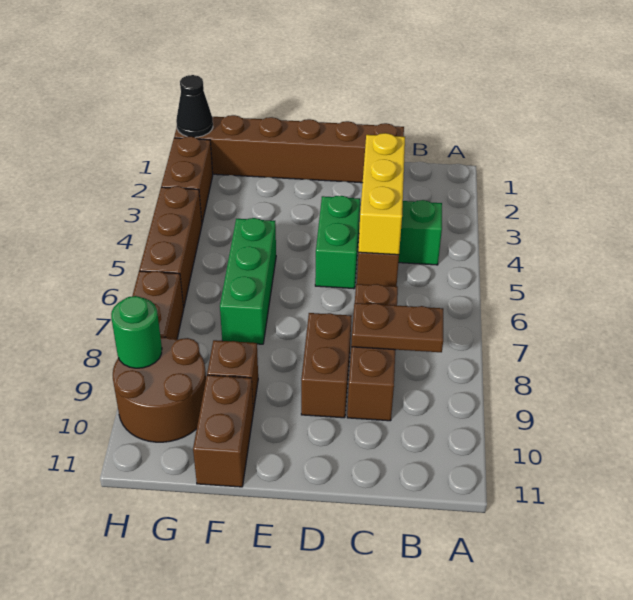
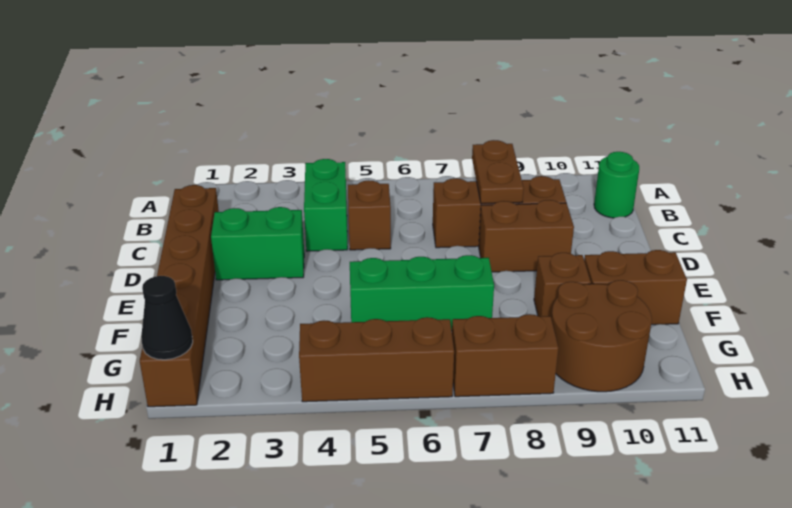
yellow 1x3 brick [358,133,405,255] -> none
green 1x2 brick [315,195,360,289] -> green 1x2 brick moved to [211,207,304,280]
brown 1x2 brick [161,136,213,223] -> none
green 1x1 round brick [111,296,162,368] -> green 1x1 round brick moved to [594,152,639,218]

